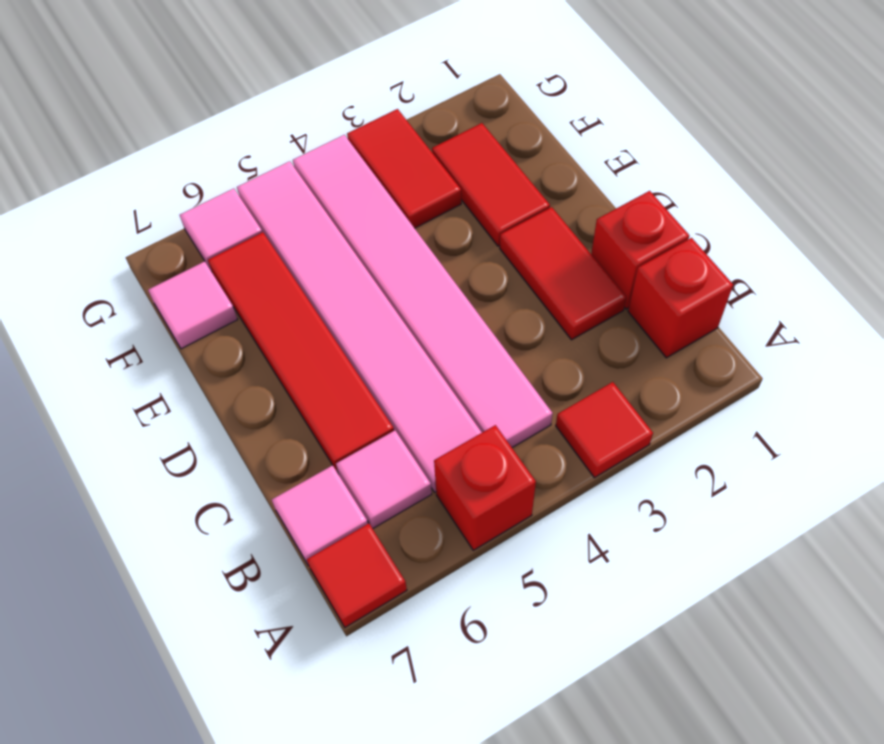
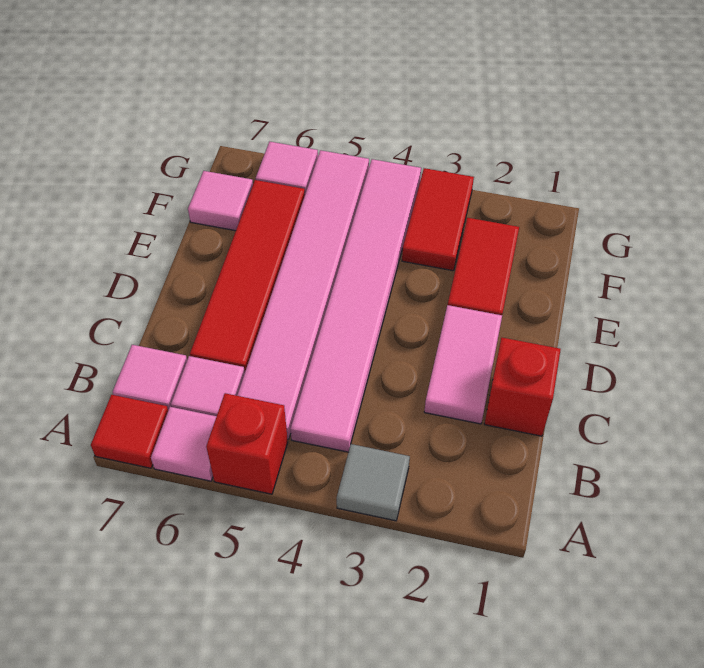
red 1x1 tile [556,382,653,478] -> grey 1x1 tile [337,444,410,521]
none -> pink 1x1 tile [151,407,217,481]
red 1x1 brick [628,238,733,358] -> none
red 1x2 tile [500,207,626,340] -> pink 1x2 tile [424,305,502,424]

